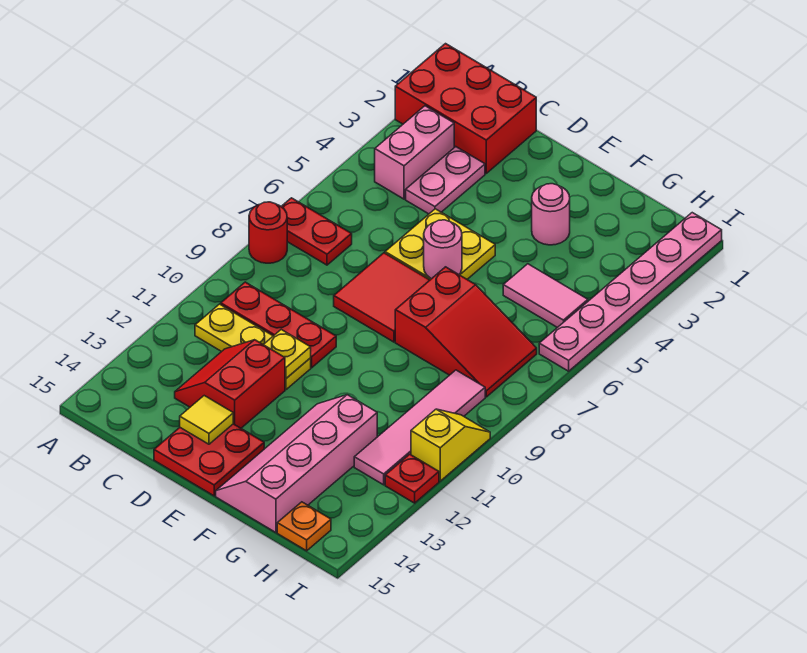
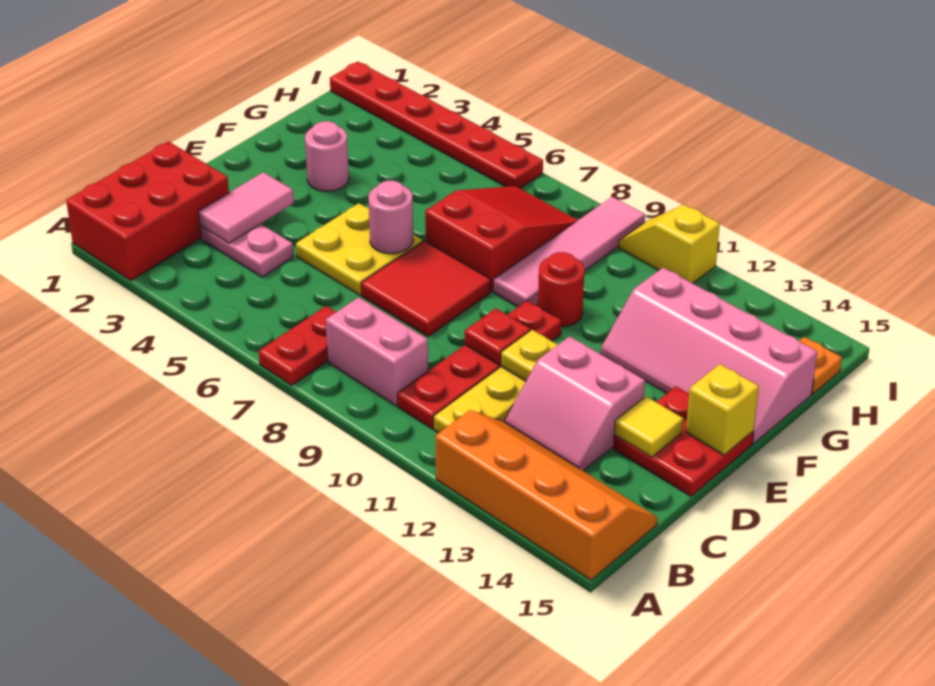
red 1x1 round brick [249,202,287,263] -> red 1x1 round brick moved to [538,252,584,327]
none -> orange 2x4 slope [435,410,658,580]
pink 1x2 brick [375,106,454,199] -> pink 1x2 brick moved to [326,297,428,406]
red 1x3 plate [221,282,336,368] -> red 1x4 plate [397,300,562,429]
red 2x2 slope [175,340,285,428] -> pink 2x2 slope [505,336,645,470]
none -> yellow 1x1 brick [686,364,759,455]
pink 1x2 tile [503,264,588,328] -> pink 1x2 tile moved to [198,172,294,243]
pink 1x4 tile [354,370,485,485] -> pink 1x4 tile turned to [494,197,645,307]
pink 1x6 plate [539,213,722,371] -> red 1x6 plate [330,61,543,189]
red 1x1 plate [385,454,439,503] -> red 1x1 plate moved to [465,308,530,365]

